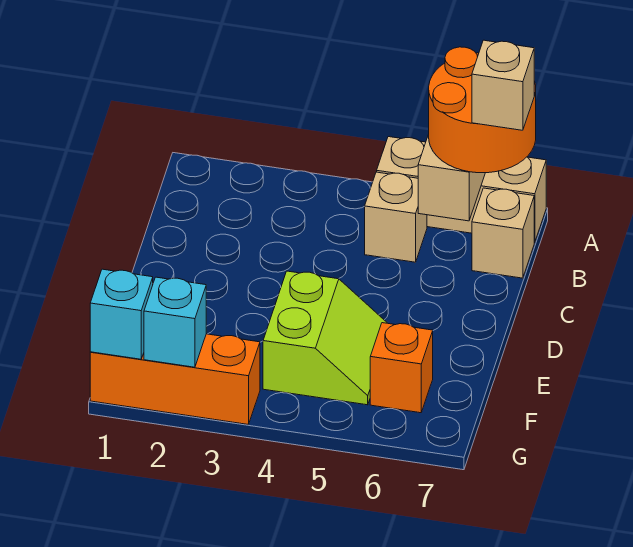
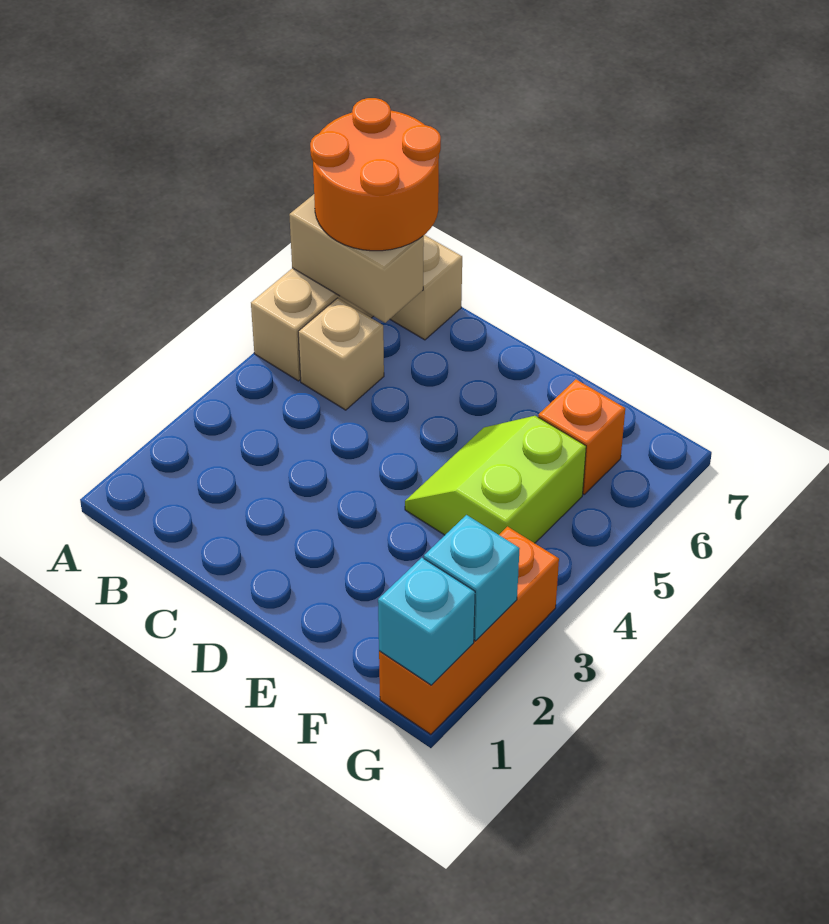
tan 1x1 brick [472,40,534,130] -> none
lime 2x2 slope [263,271,387,405] -> lime 2x2 slope turned to [405,416,586,543]

